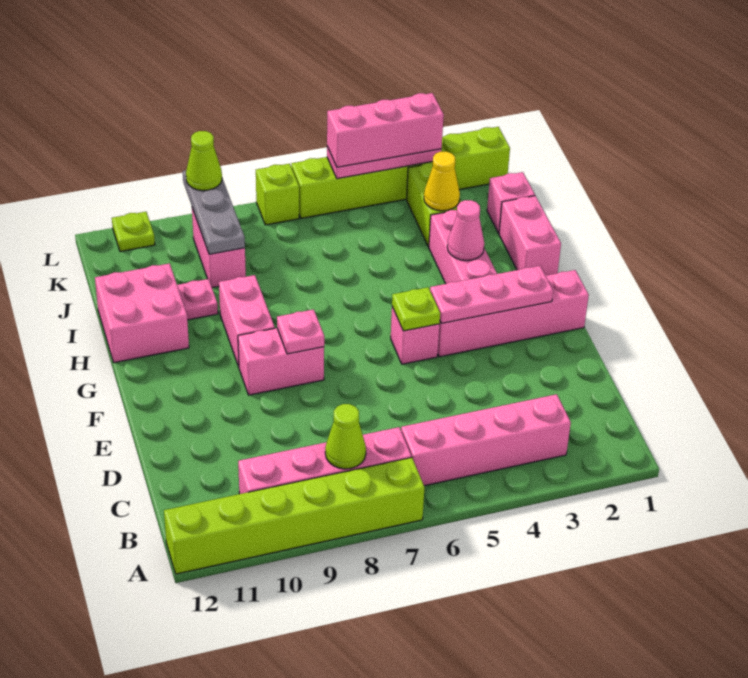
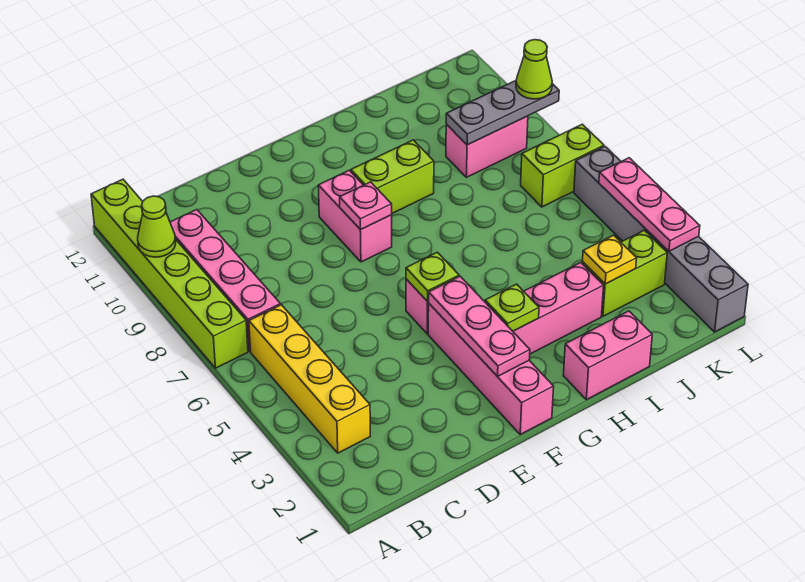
pink 1x4 brick [401,394,571,486] -> yellow 1x4 brick [249,305,370,453]
lime 1x1 cone [325,404,366,469] -> lime 1x1 cone moved to [138,196,176,257]
pink 1x2 brick [219,275,275,367] -> lime 1x2 brick [351,140,434,213]
pink 1x1 cone [447,200,484,261] -> none
pink 2x2 brick [95,263,189,363] -> none
pink 1x1 plate [177,279,218,320] -> none
pink 1x1 brick [487,172,535,233] -> none
yellow 1x1 cone [424,151,460,211] -> yellow 1x1 plate [582,235,637,284]
lime 1x6 brick [291,127,510,218] -> grey 1x6 brick [574,147,748,332]
pink 1x3 brick [327,93,444,167] -> none
lime 1x1 brick [256,164,299,225] -> lime 1x2 brick [521,124,604,207]
lime 1x1 plate [112,212,155,252] -> lime 1x1 plate moved to [485,284,539,331]

